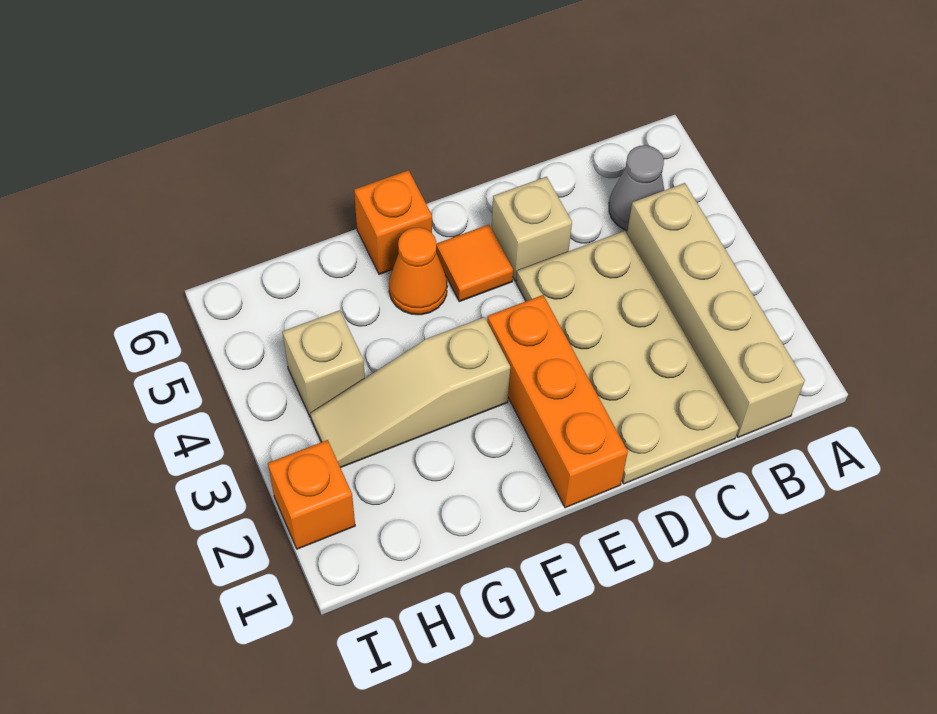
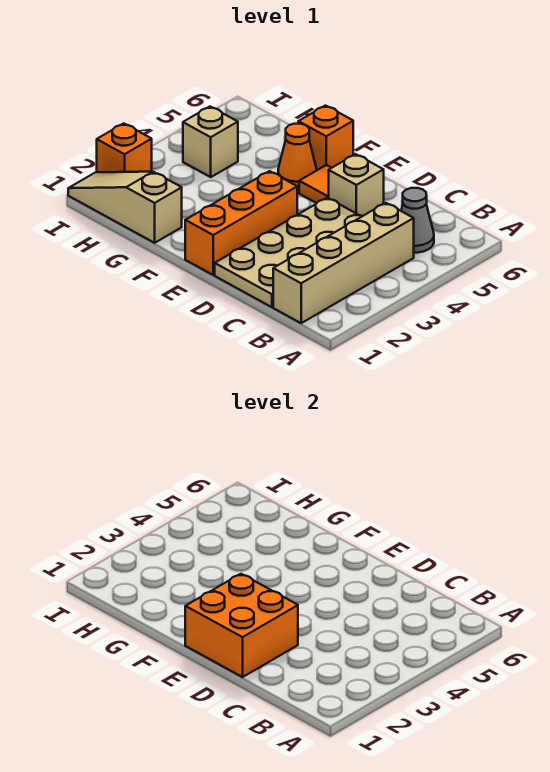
none -> orange 2x2 brick [185,574,298,677]
tan 1x3 slope [310,317,510,468] -> tan 1x3 slope moved to [68,172,182,243]

